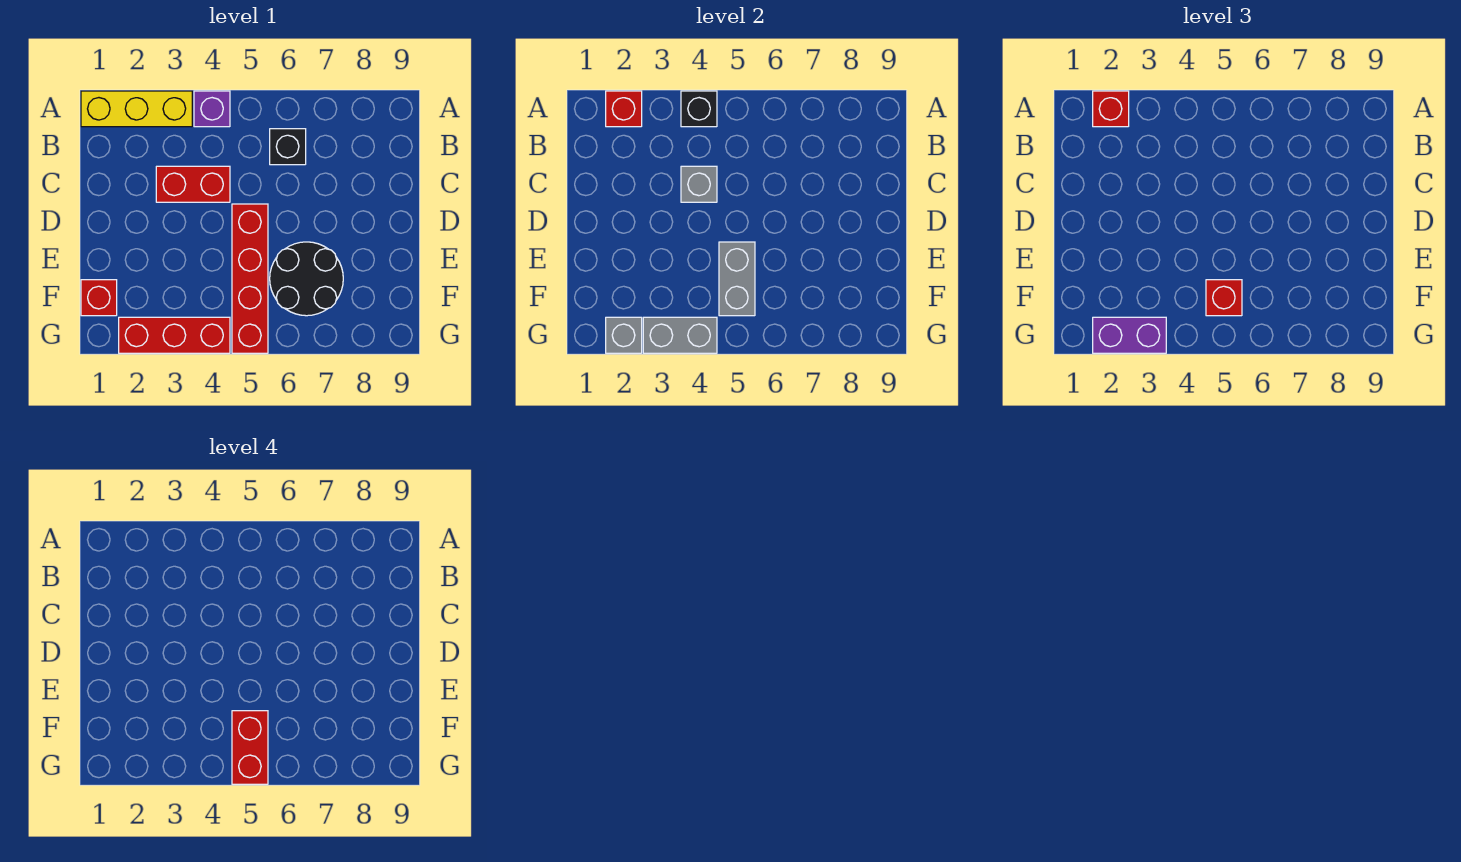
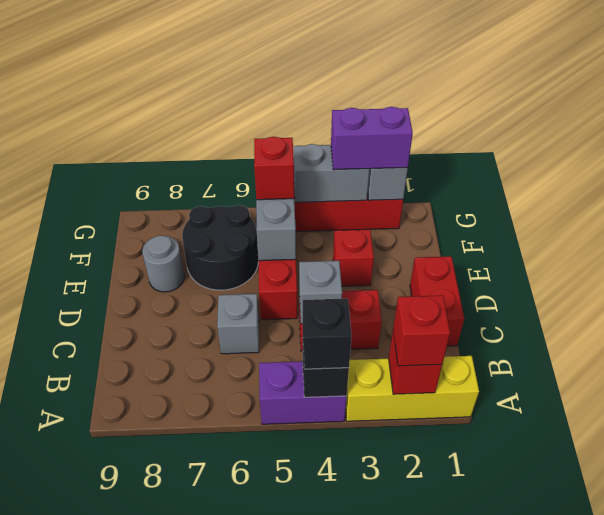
purple 1x1 brick [194,91,230,127] -> purple 1x2 brick [259,361,347,424]
black 1x1 brick [270,129,306,165] -> black 1x1 brick moved to [303,298,352,369]
none -> grey 1x1 brick [217,294,259,354]
none -> grey 1x1 round brick [142,236,184,292]
red 1x1 brick [81,280,117,316] -> red 1x1 brick moved to [333,230,374,286]
red 1x2 brick [232,711,268,784] -> red 1x2 brick moved to [410,256,464,346]

